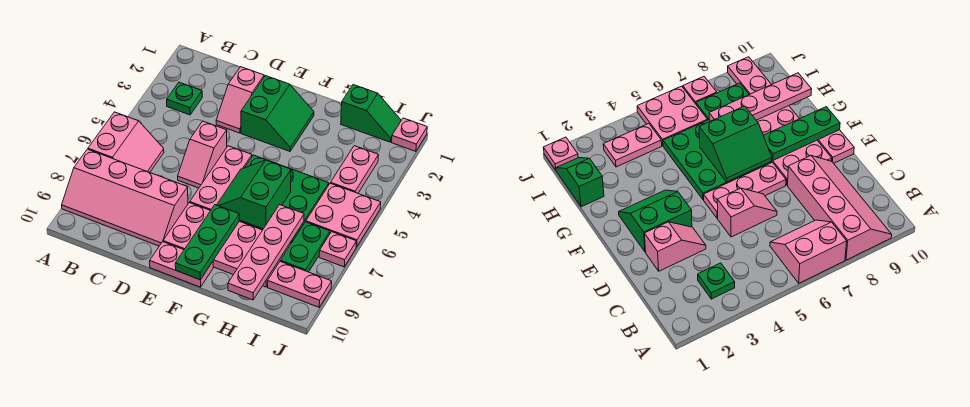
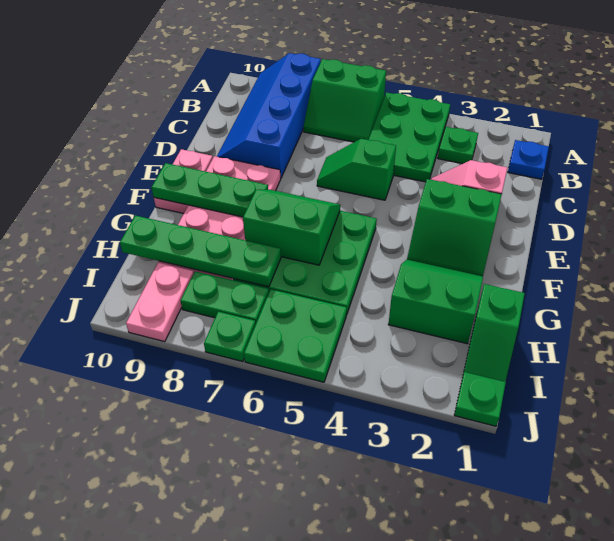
none -> green 2x3 plate [368,92,450,182]
pink 2x2 slope [88,112,164,172] -> green 2x2 slope [303,59,386,142]
pink 2x4 slope [62,149,188,246] -> blue 2x4 slope [217,53,321,178]
none -> blue 1x1 plate [508,140,549,179]
pink 1x2 slope [178,121,227,188] -> green 1x2 slope [317,139,396,200]
pink 1x3 plate [190,146,252,210] -> none
none -> green 2x2 slope [388,260,483,344]
pink 1x4 plate [228,205,304,300] -> green 1x4 plate [120,215,281,287]
pink 1x2 plate [331,146,378,193] -> none
pink 2x2 plate [306,183,381,247] -> green 2x2 plate [244,289,347,382]
pink 1x1 plate [392,118,427,151] -> green 1x1 plate [454,372,506,426]
pink 1x1 plate [319,232,356,267] -> green 1x1 plate [204,312,256,362]

